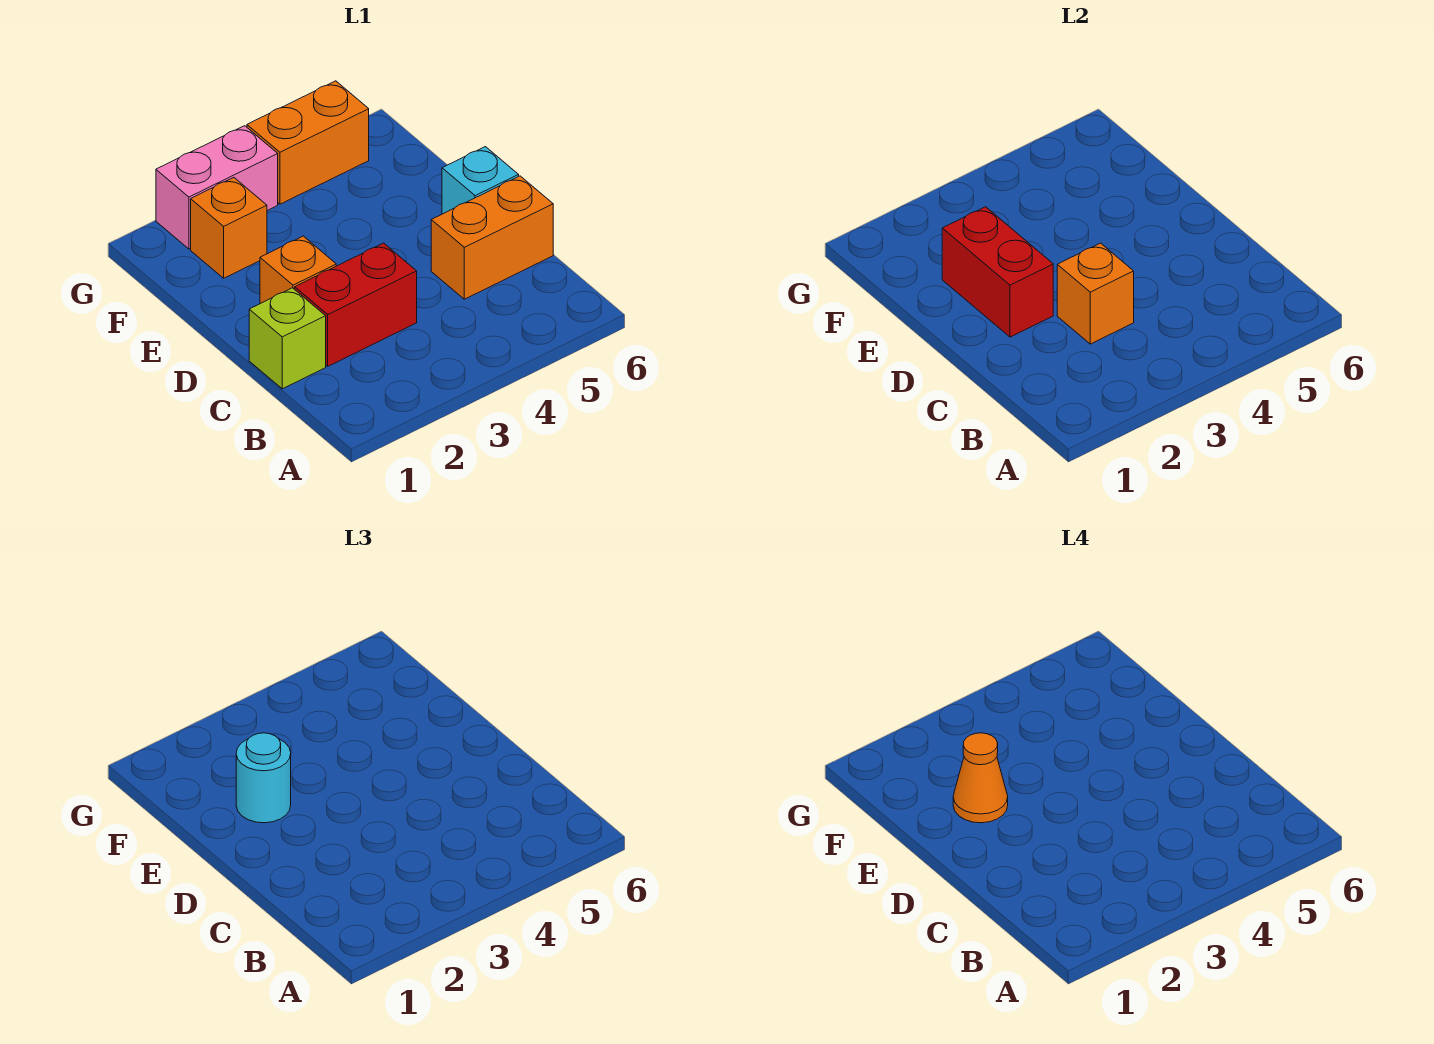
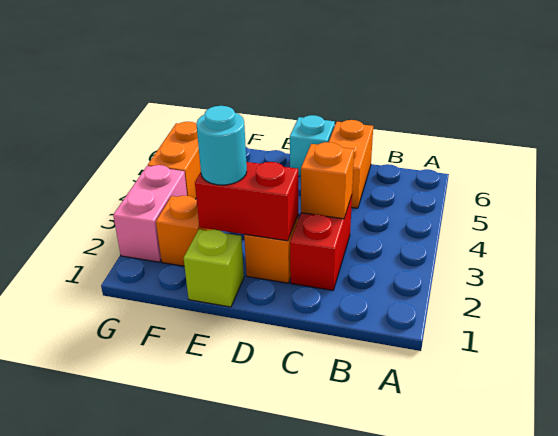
lime 1x1 brick [249,288,326,389] -> lime 1x1 brick moved to [184,229,244,307]
orange 1x1 cone [953,733,1008,823] -> none

